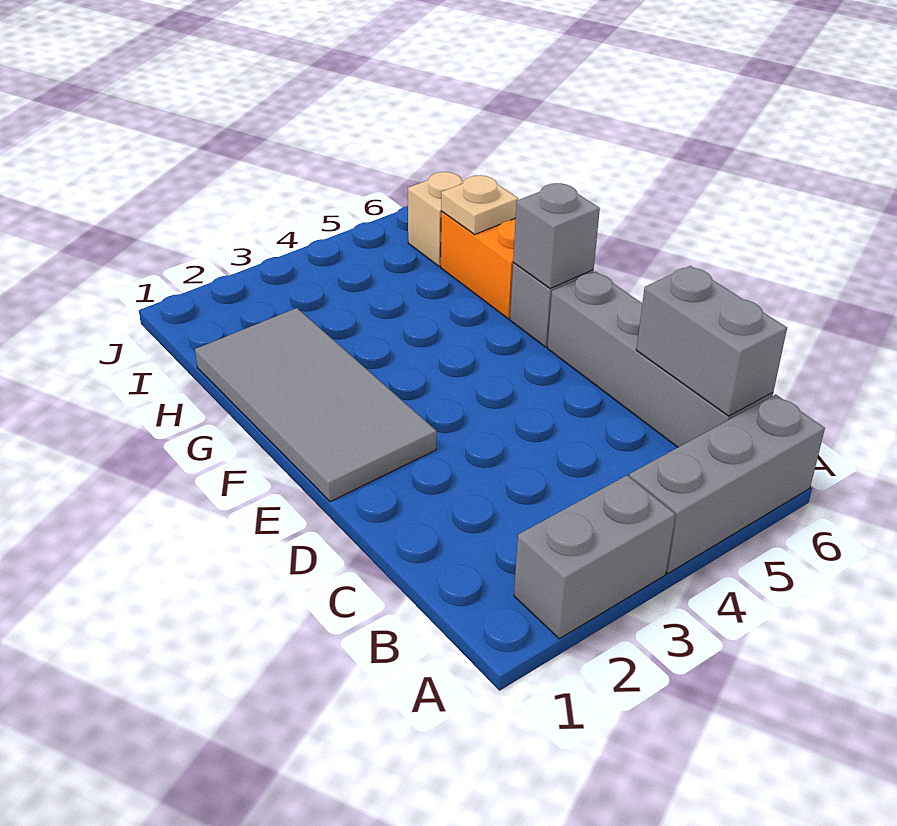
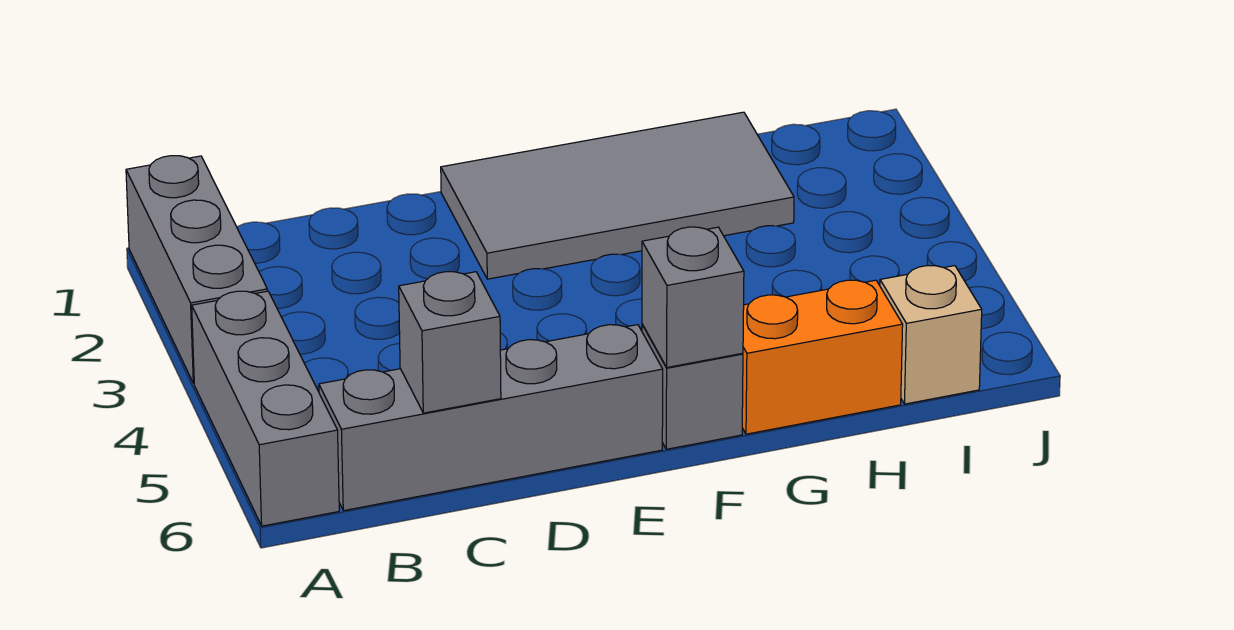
grey 1x2 brick [514,475,676,639] -> grey 1x3 brick [126,156,267,383]
grey 1x2 brick [636,266,787,416] -> grey 1x1 brick [399,272,501,413]
tan 1x1 plate [441,175,518,234] -> none

